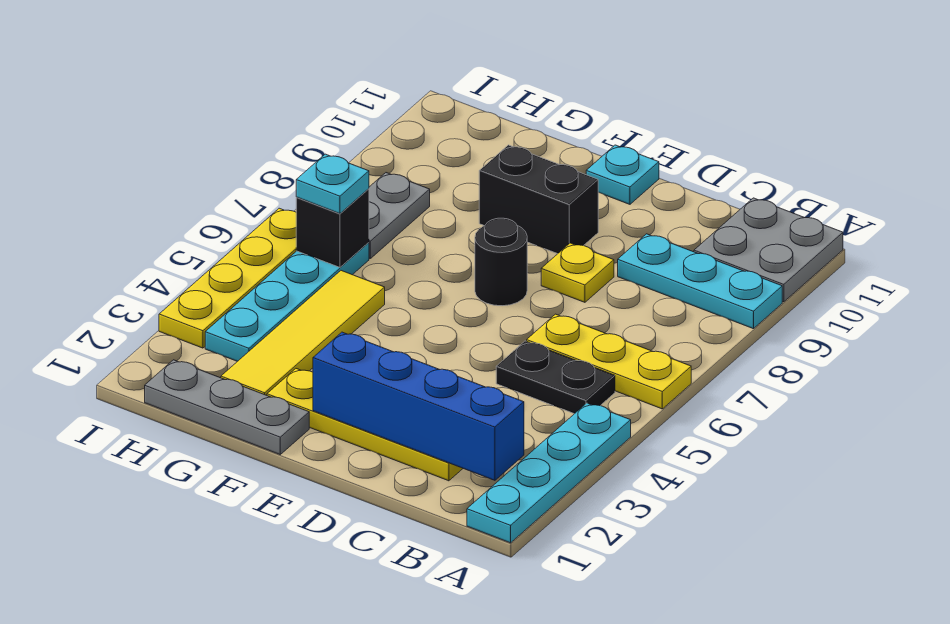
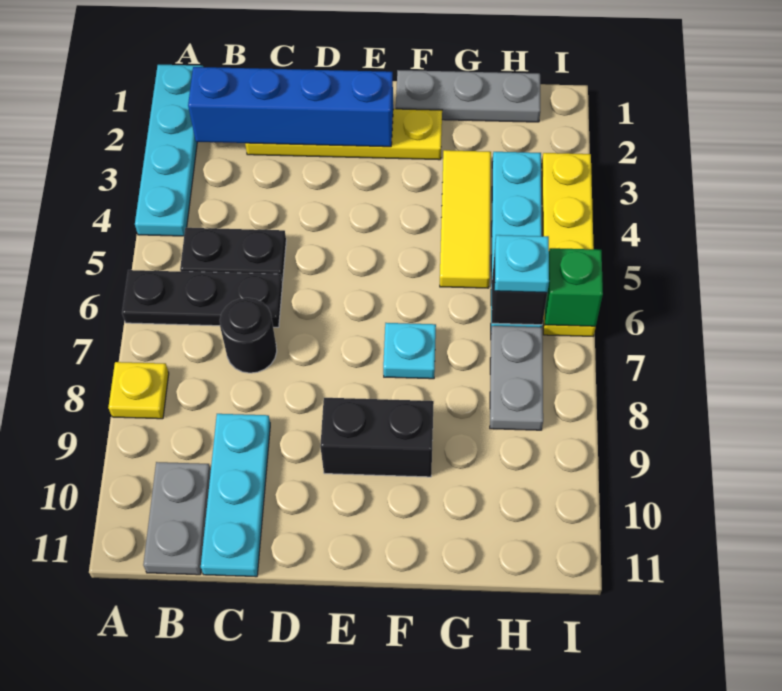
yellow 1x3 plate [527,314,691,409] -> black 1x3 plate [122,270,282,327]
cyan 1x3 plate [618,234,782,329] -> cyan 1x3 plate turned to [201,414,270,577]
grey 2x2 plate [694,198,843,302] -> grey 1x2 plate [143,462,211,575]
yellow 1x1 plate [541,243,614,302] -> yellow 1x1 plate moved to [108,362,169,419]
black 1x1 round brick [475,218,527,306] -> black 1x1 round brick moved to [220,298,277,373]
cyan 1x1 plate [586,145,659,204] -> cyan 1x1 plate moved to [383,323,436,379]
yellow 1x4 tile [221,271,385,395] -> yellow 1x3 tile [440,150,491,288]
none -> green 1x1 brick [545,248,603,327]

